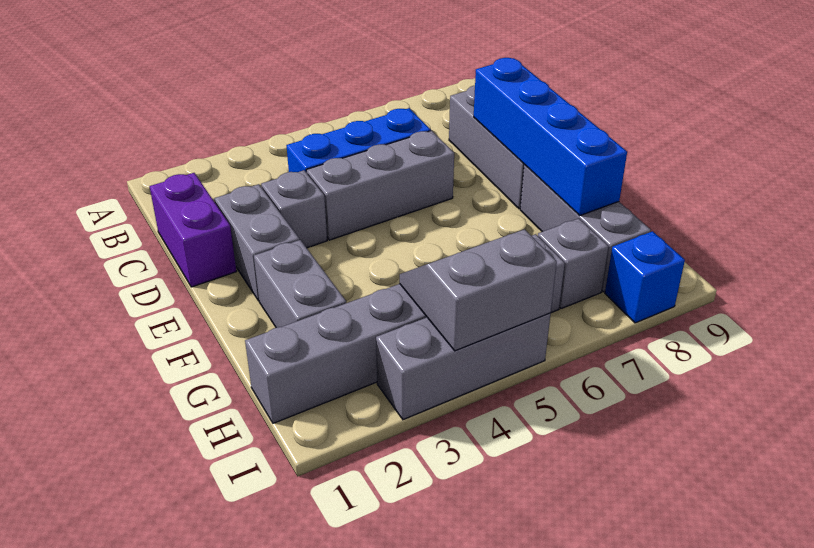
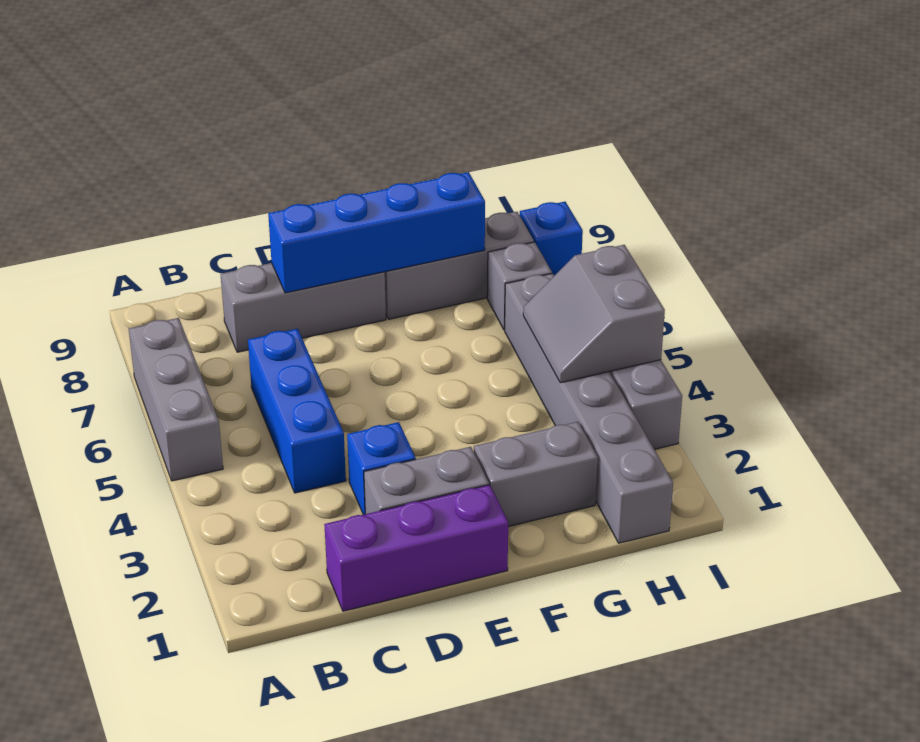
purple 1x2 brick [150,173,236,287] -> purple 1x3 brick [324,485,508,611]
grey 1x1 brick [261,170,327,248] -> blue 1x1 brick [347,422,416,515]
grey 1x3 brick [306,131,454,240] -> grey 1x3 brick moved to [129,318,223,481]

